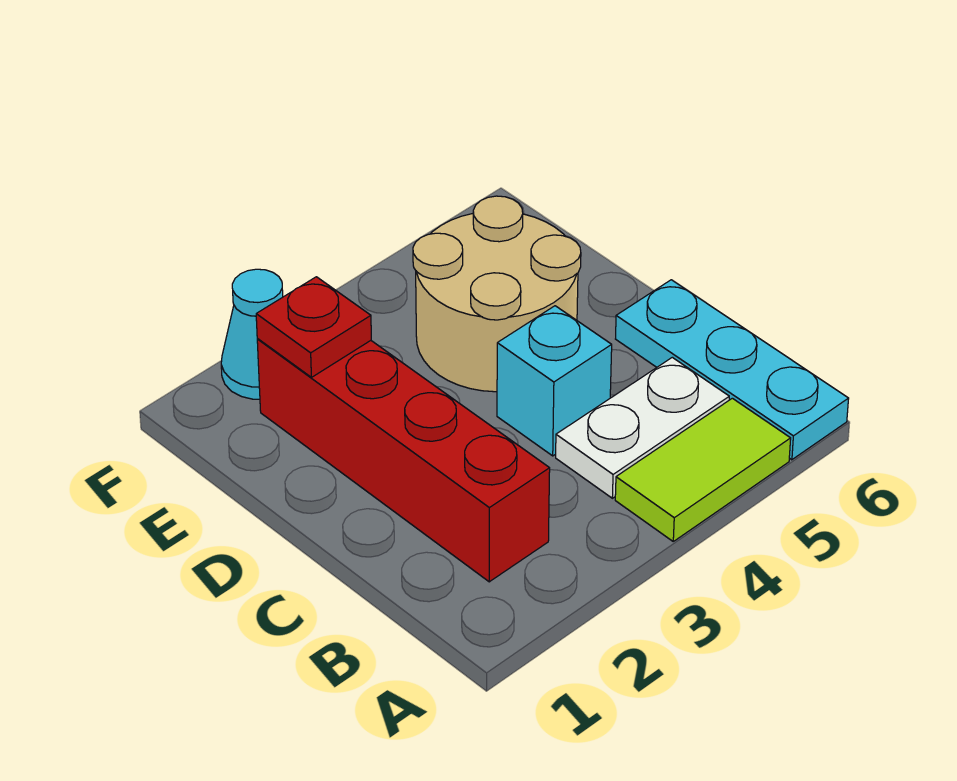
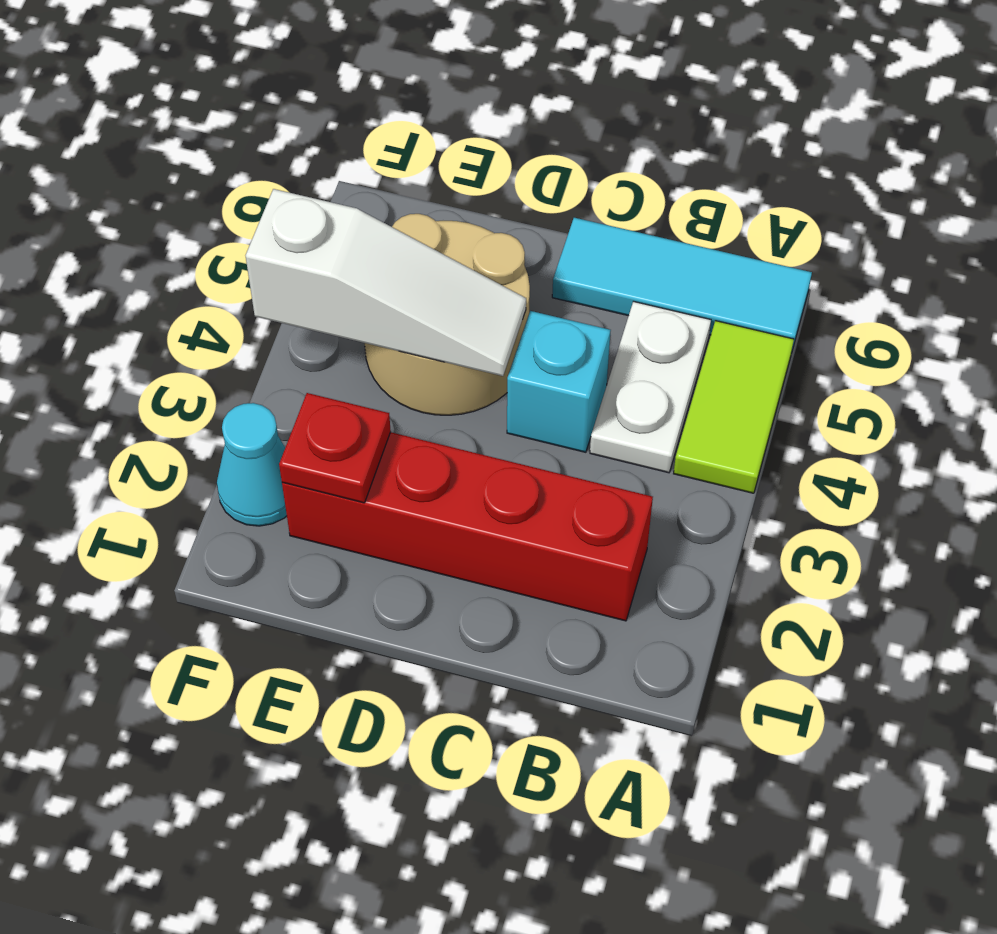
cyan 1x3 plate [616,280,849,460] -> cyan 1x3 tile [552,218,812,354]
none -> white 1x3 slope [245,189,526,376]

